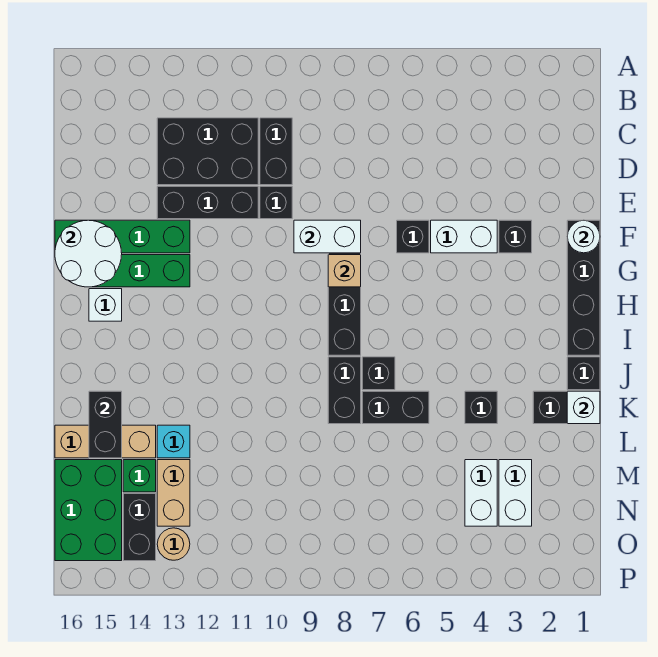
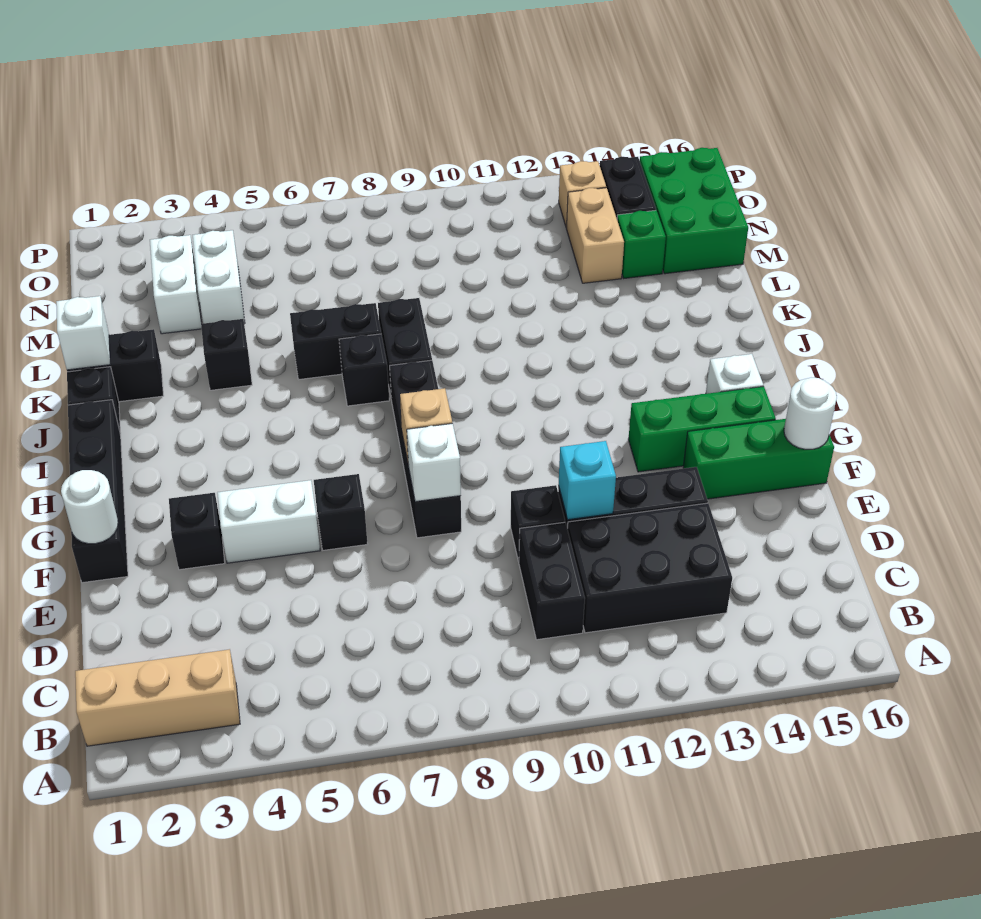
white 1x2 brick [294,220,361,253] -> white 1x1 brick [407,424,461,502]
green 1x4 brick [55,220,190,253] -> green 1x3 brick [683,419,834,499]
white 2x2 round brick [55,220,122,287] -> white 1x1 round brick [784,378,837,449]
black 1x2 brick [89,391,122,458] -> none
cyan 1x1 brick [157,425,190,458] -> cyan 1x1 brick moved to [559,441,616,520]
tan 1x3 brick [55,425,156,458] -> tan 1x3 brick moved to [75,649,240,746]
tan 1x1 round brick [157,528,190,560] -> tan 1x1 brick [559,161,606,228]

